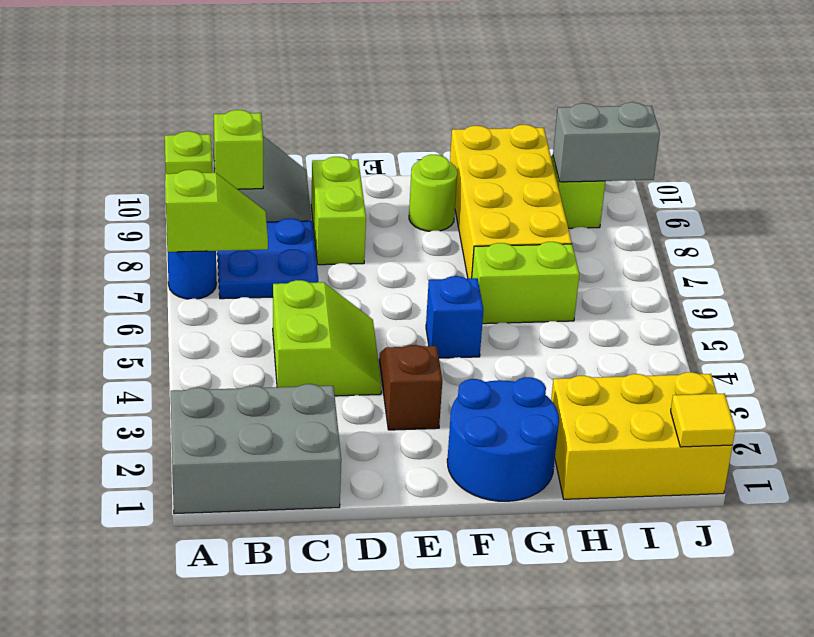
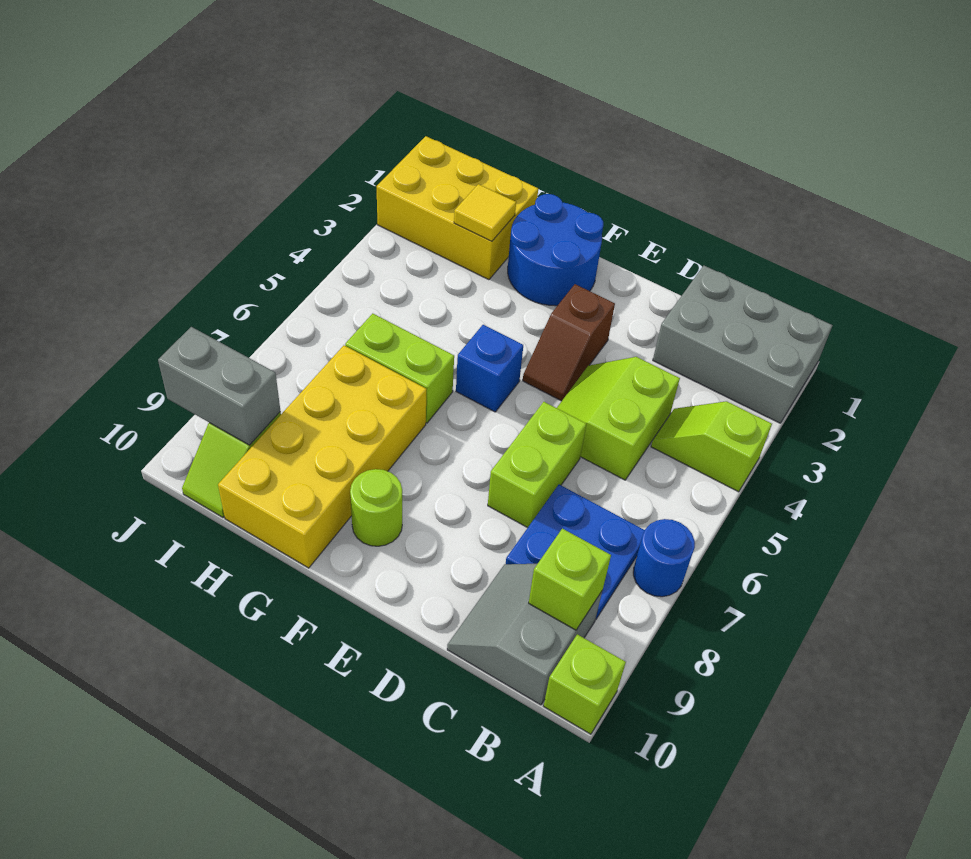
lime 1x2 slope [165,170,268,252] -> lime 1x2 slope moved to [651,401,772,492]
lime 1x2 brick [311,157,366,265] -> lime 1x2 brick moved to [488,402,586,528]
yellow 1x1 tile [671,393,735,447] -> yellow 1x1 tile moved to [454,184,516,241]

